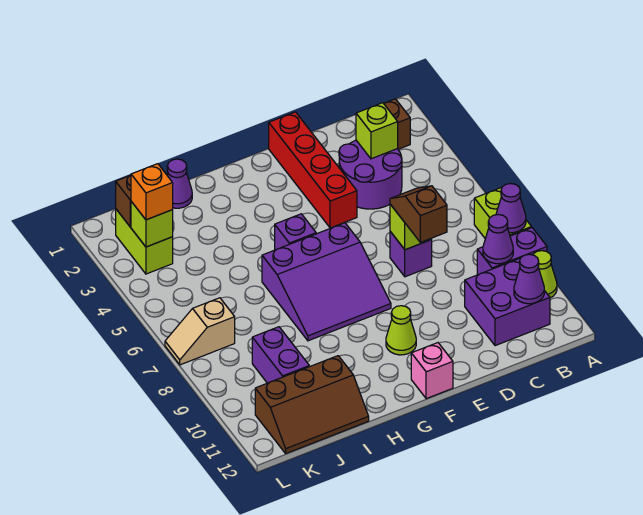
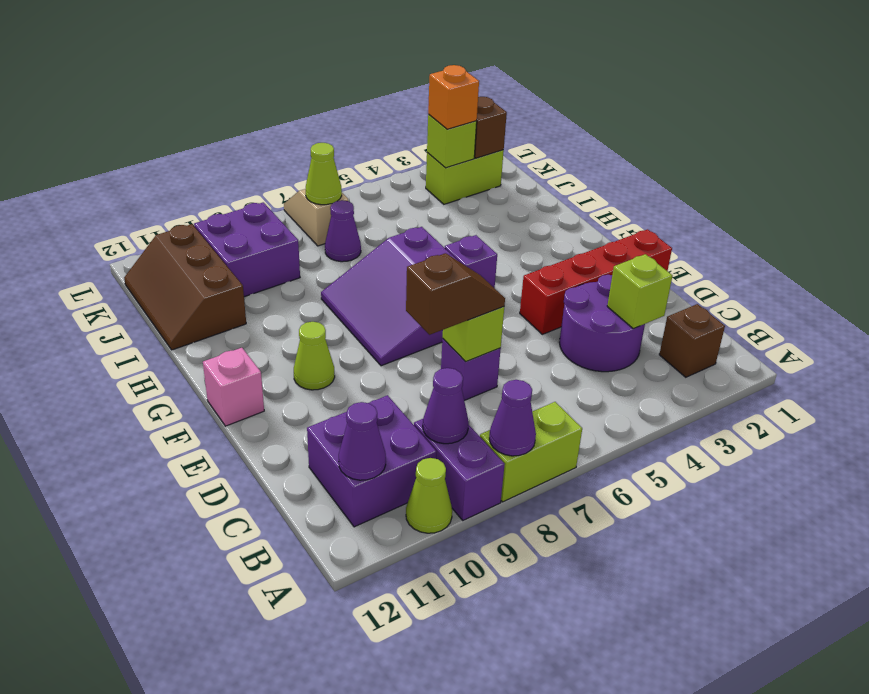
purple 1x1 cone [167,159,192,208] -> purple 1x1 cone moved to [325,200,361,262]
purple 1x2 brick [252,327,309,383] -> purple 2x2 brick [194,202,300,297]
none -> lime 1x1 cone [306,143,342,205]

